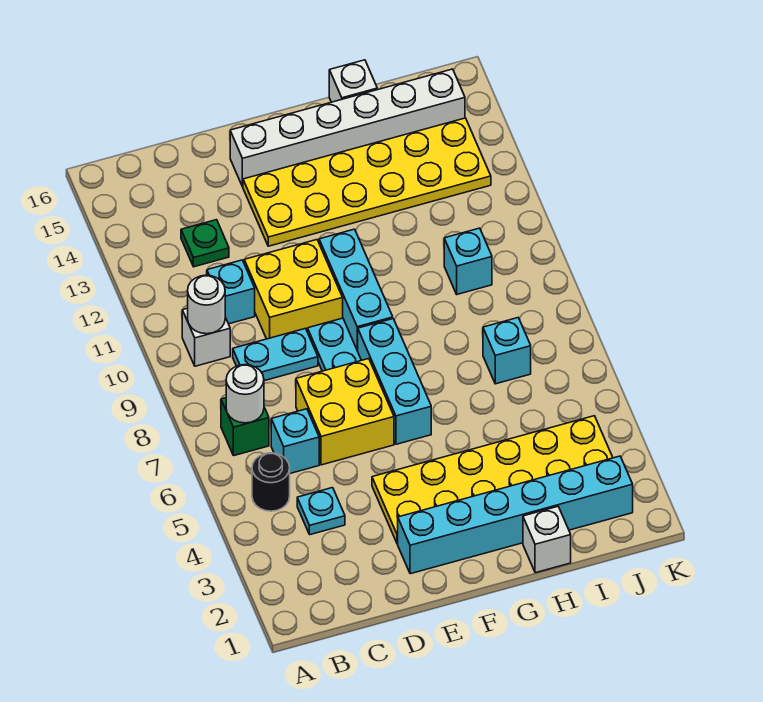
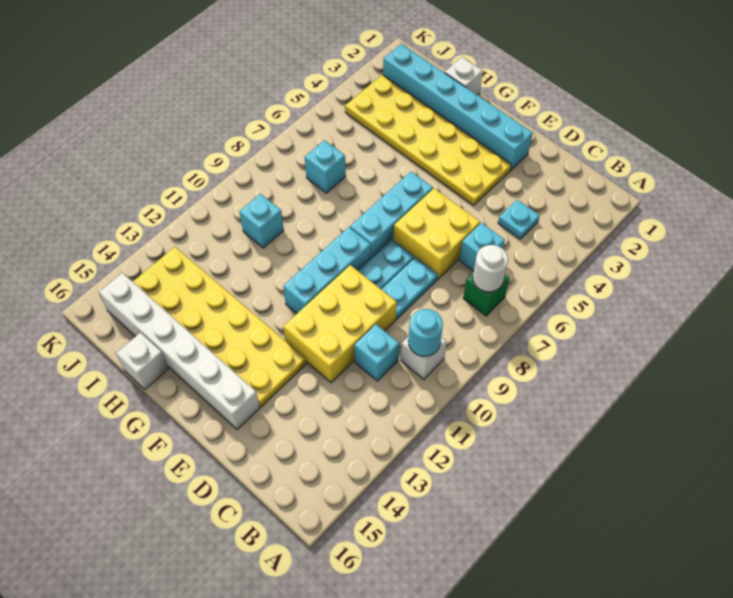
black 1x1 round brick [252,453,290,511] -> none
white 1x1 round brick [188,275,225,334] -> cyan 1x1 round brick [408,309,443,356]
cyan 1x2 plate [233,329,318,381] -> cyan 1x2 plate turned to [381,257,438,319]
green 1x1 plate [181,220,229,267] -> none
yellow 2x2 brick [244,240,343,339] -> yellow 2x3 brick [283,265,397,383]

